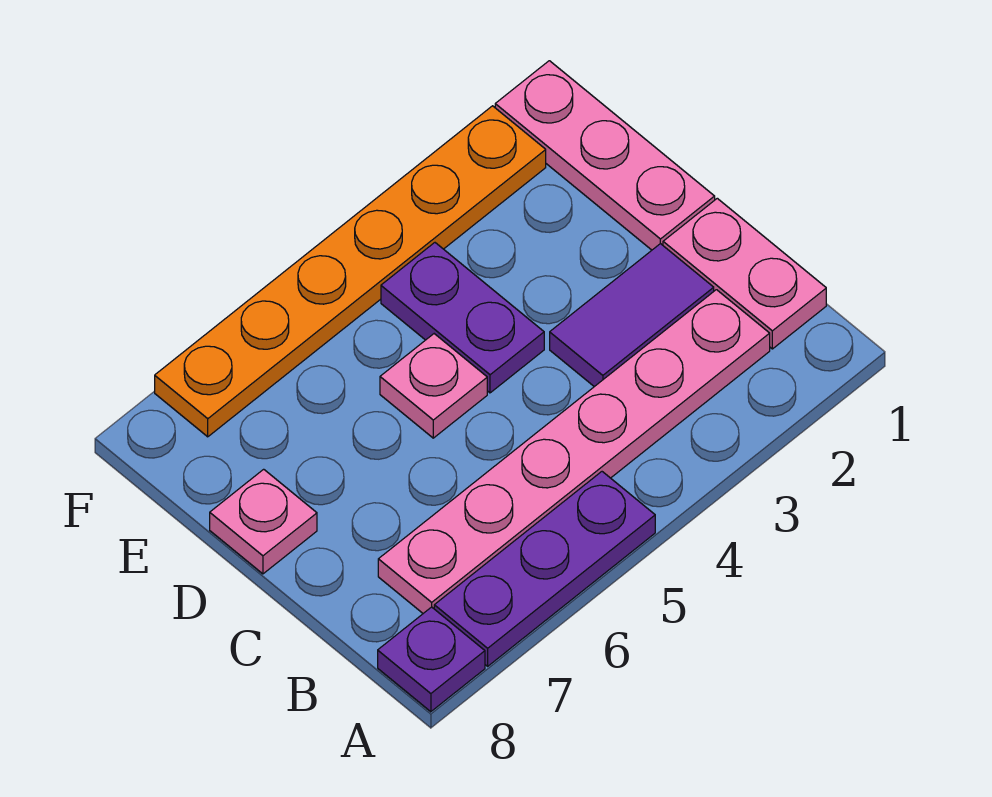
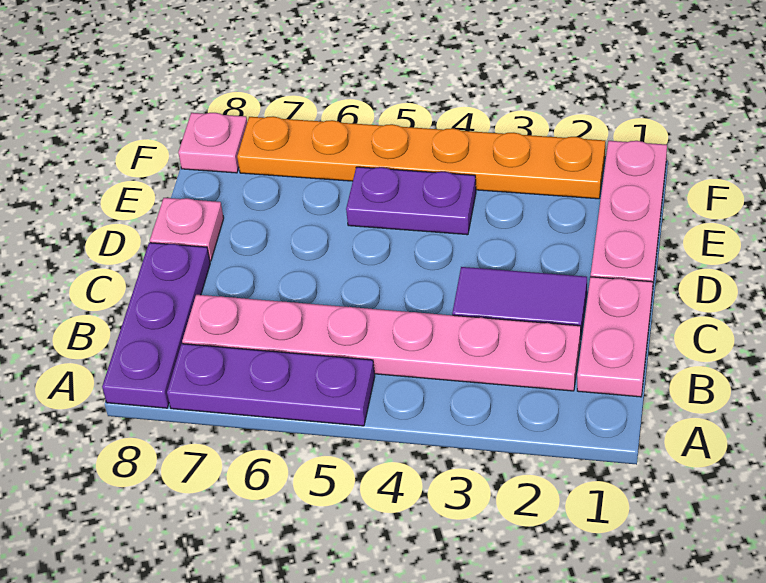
purple 1x1 plate [378,607,485,712] -> purple 1x3 plate [102,243,210,408]
purple 1x2 plate [381,243,544,393] -> purple 1x2 plate turned to [346,167,476,235]
pink 1x1 plate [380,334,487,438] -> pink 1x1 plate moved to [178,113,247,173]

